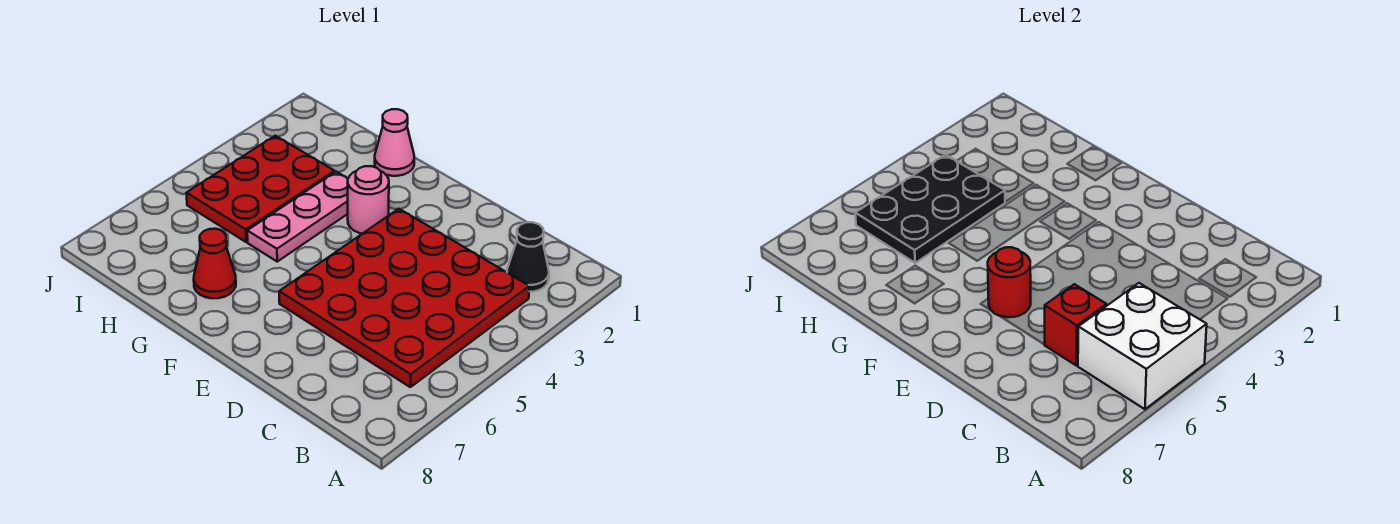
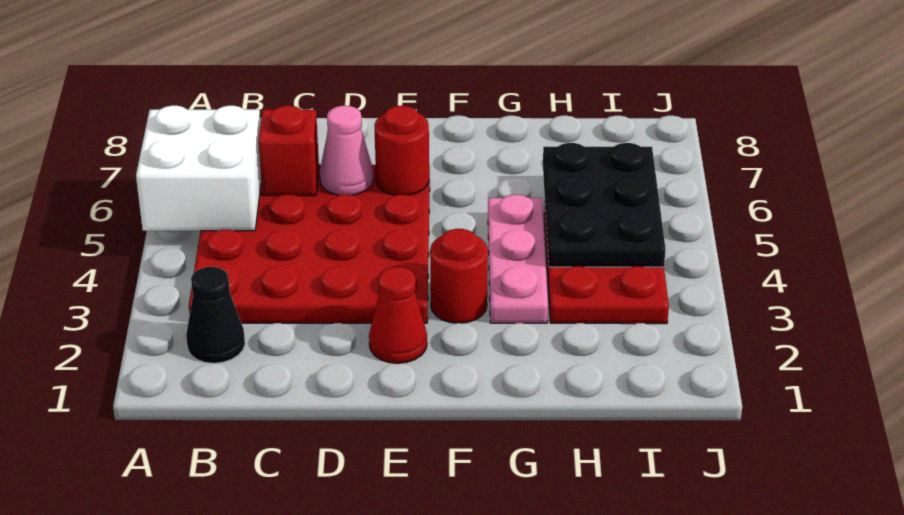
pink 1x1 round brick [348,166,389,234] -> red 1x1 round brick [430,229,488,323]
pink 1x1 cone [375,109,414,176] -> pink 1x1 cone moved to [320,106,373,195]
red 1x1 cone [194,229,236,298] -> red 1x1 cone moved to [369,267,427,363]

